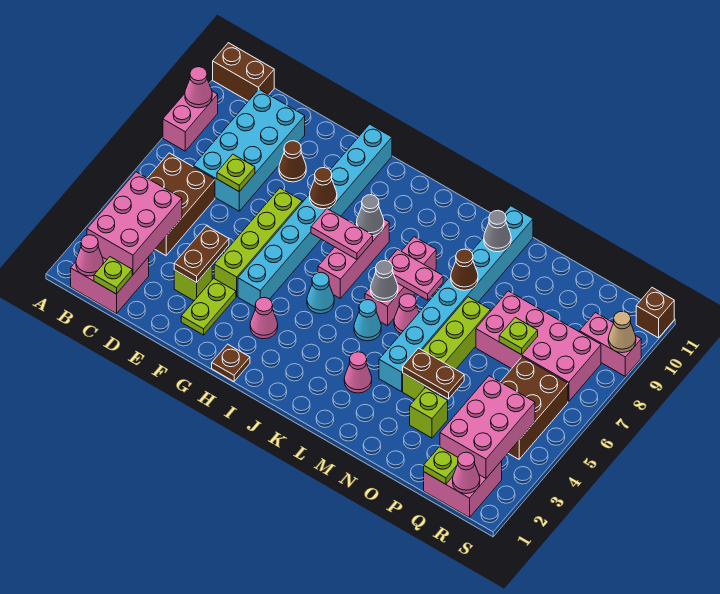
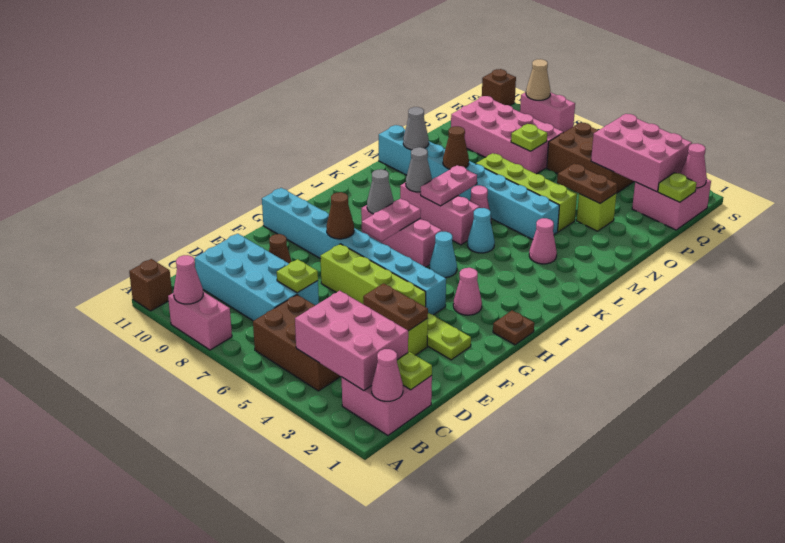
brown 1x2 brick [213,43,274,101] -> brown 1x1 brick [129,259,172,311]
grey 1x1 cone [371,261,398,302] -> grey 1x1 cone moved to [406,147,432,192]
brown 1x2 plate [403,348,464,399] -> brown 1x2 plate turned to [557,164,617,203]
pink 2x4 brick [476,291,601,402] -> pink 2x4 brick turned to [451,96,563,174]
pink 1x2 brick [580,312,641,376] -> pink 1x2 brick turned to [520,92,575,133]

